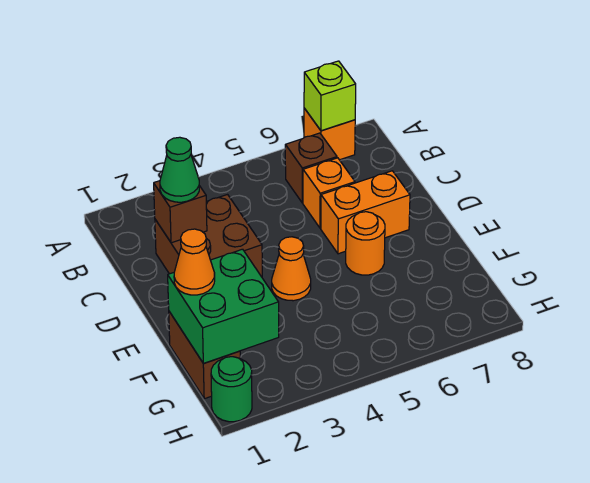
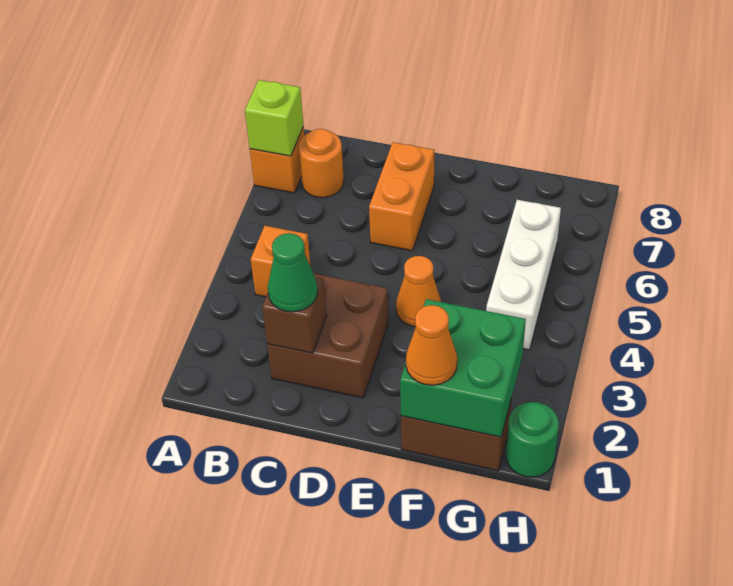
brown 1x1 brick [285,133,337,203] -> none
orange 1x1 brick [303,158,355,228] -> orange 1x1 brick moved to [251,226,311,297]
orange 1x1 round brick [346,212,385,275] -> orange 1x1 round brick moved to [299,129,344,198]
none -> white 1x3 brick [486,200,561,350]

